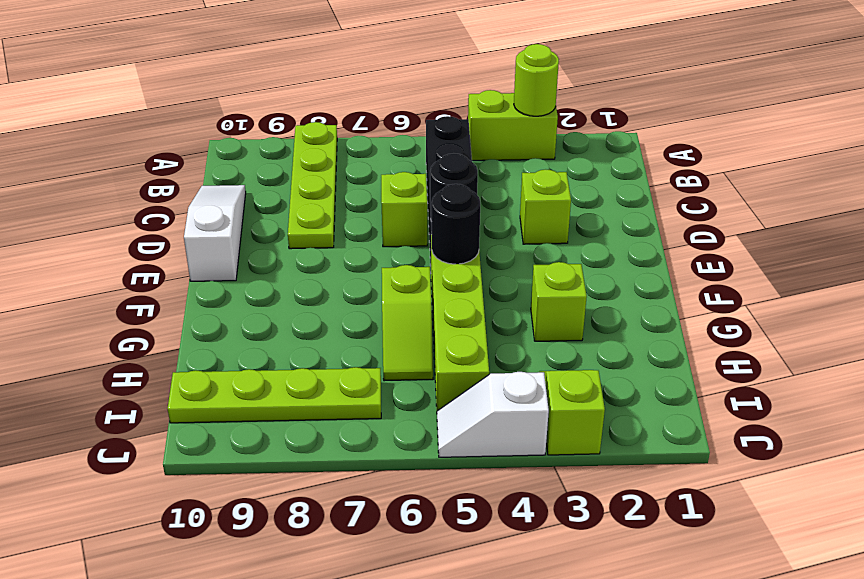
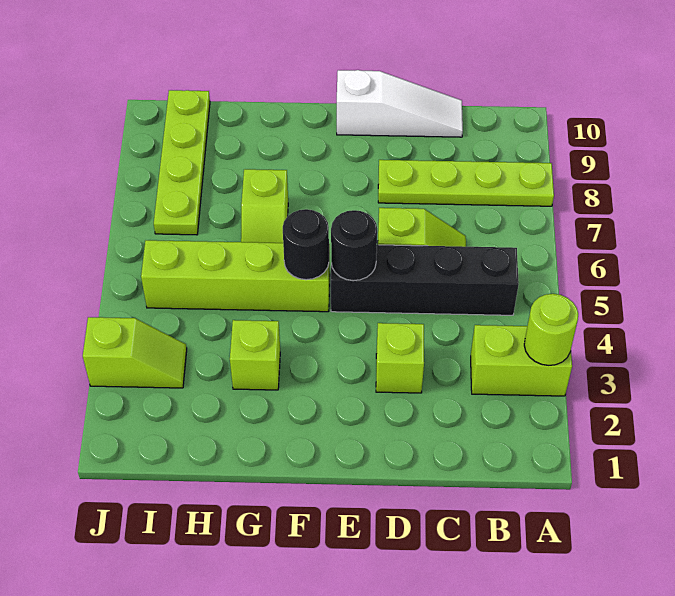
lime 1x2 brick [468,90,558,161] -> lime 1x2 brick turned to [471,325,572,396]
lime 1x2 slope [382,265,433,381] -> lime 1x2 slope turned to [241,169,288,243]
white 1x2 slope [437,372,549,457] -> none

